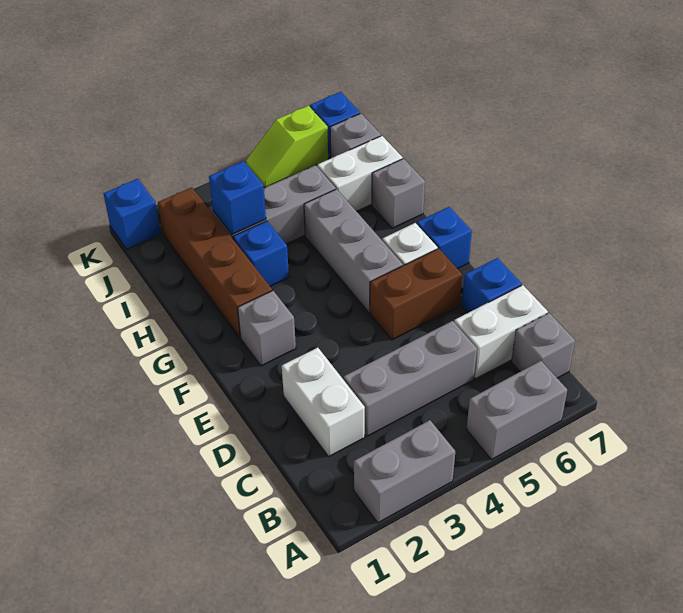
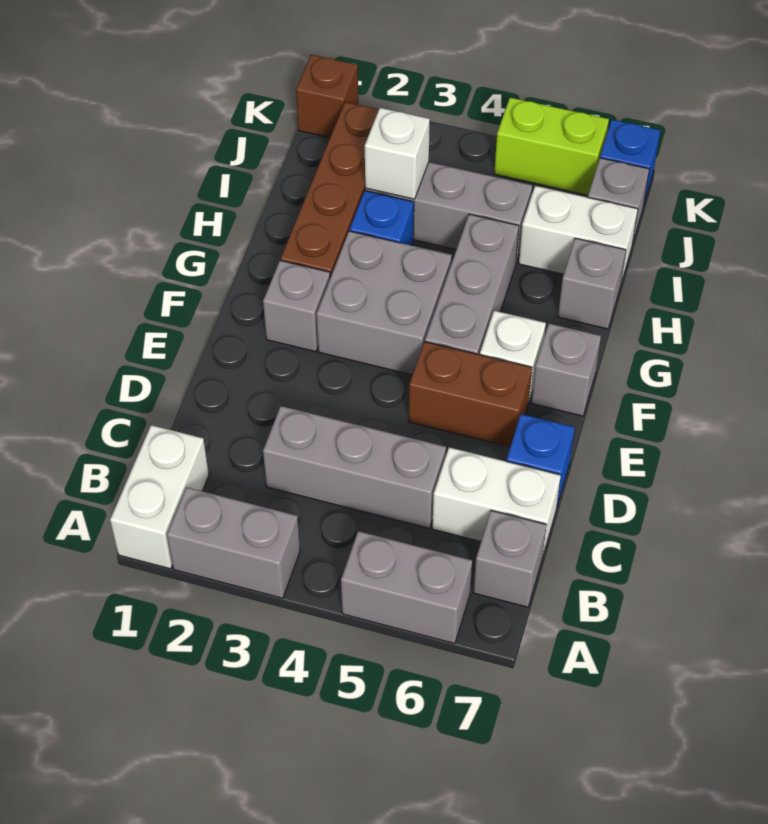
white 1x2 brick [282,348,365,456] -> white 1x2 brick moved to [110,425,209,569]
none -> grey 2x2 brick [317,231,452,375]
blue 1x1 brick [417,207,472,269] -> grey 1x1 brick [532,324,601,416]
blue 1x1 brick [209,161,266,235] -> white 1x1 brick [365,108,430,199]
blue 1x1 brick [104,179,160,249] -> brown 1x1 brick [296,55,358,138]
lime 1x2 slope [246,106,328,188] -> lime 1x2 brick [494,98,609,195]

